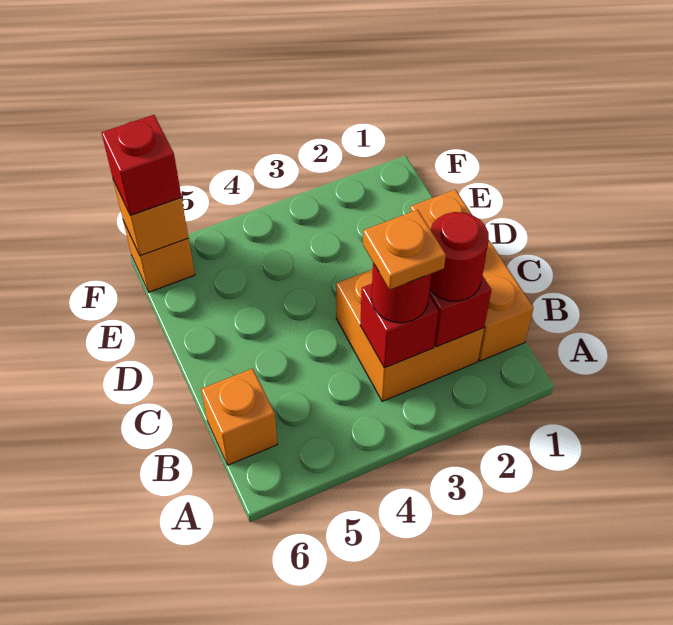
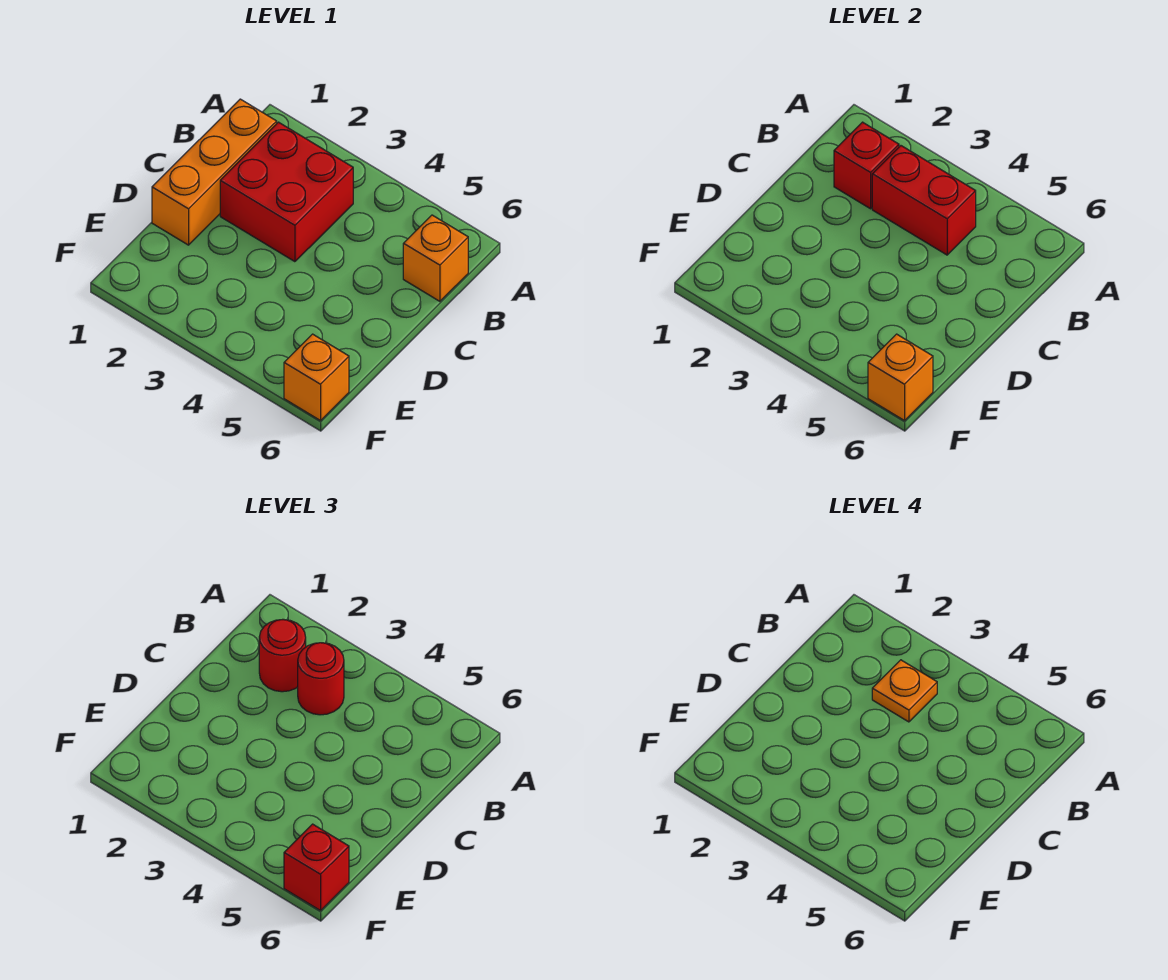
orange 2x2 brick [336,269,484,401] -> red 2x2 brick [220,122,353,262]
red 1x1 brick [360,284,438,368] -> red 1x2 brick [872,146,976,255]

